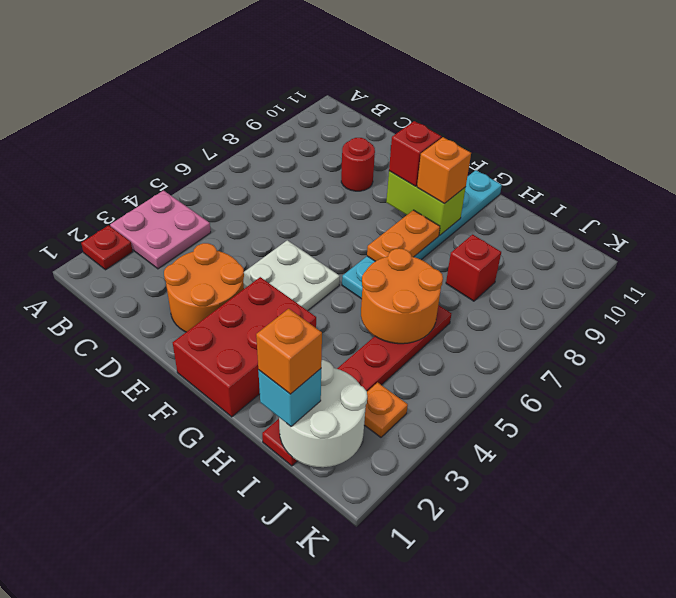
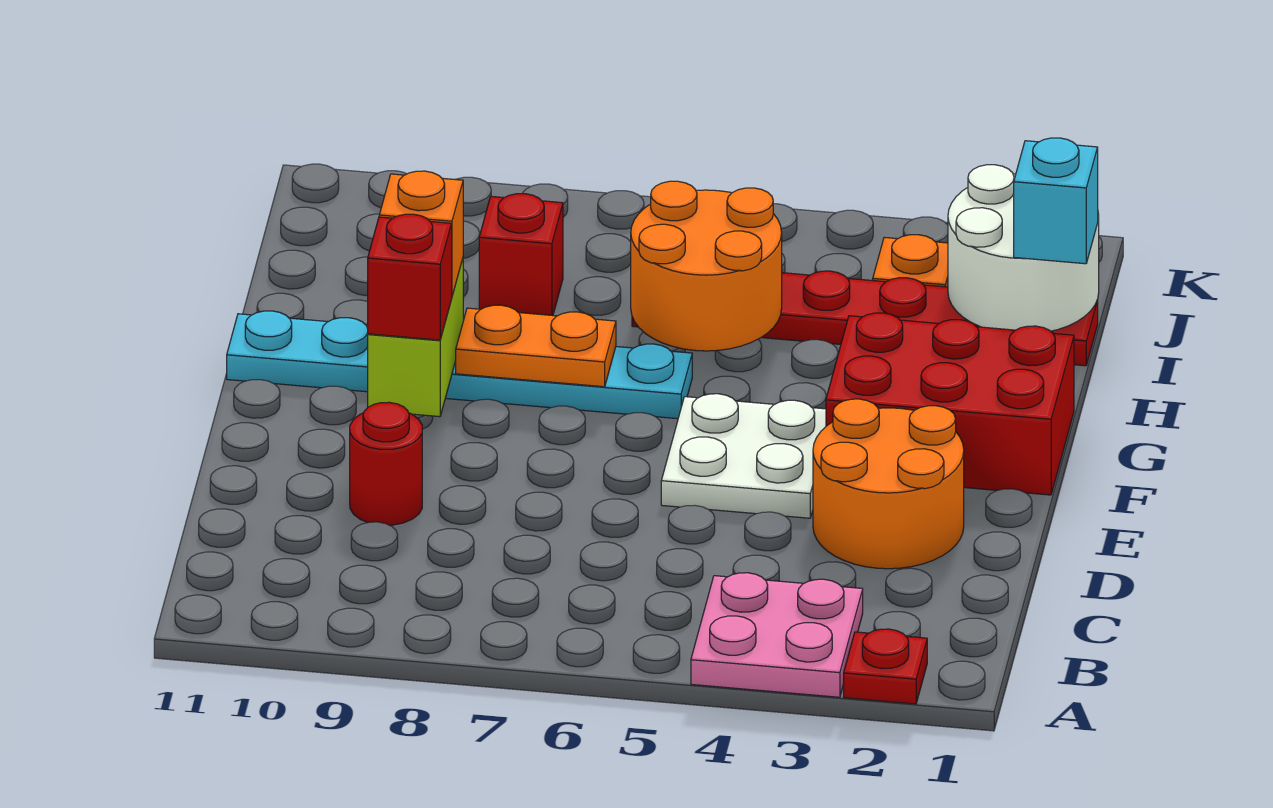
orange 1x1 brick [256,309,322,394] -> none

